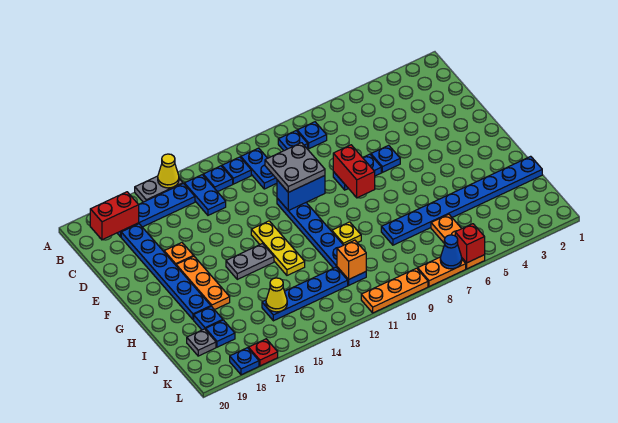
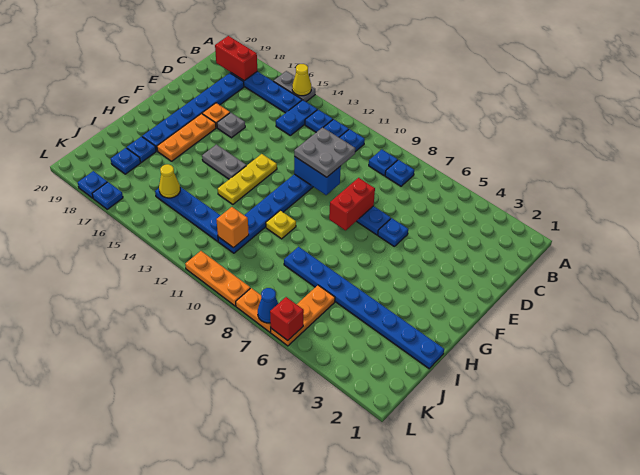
grey 1x1 plate [187,329,216,356] -> grey 1x1 plate moved to [217,113,245,138]
red 1x1 plate [248,339,278,366] -> blue 1x1 plate [92,182,123,209]

